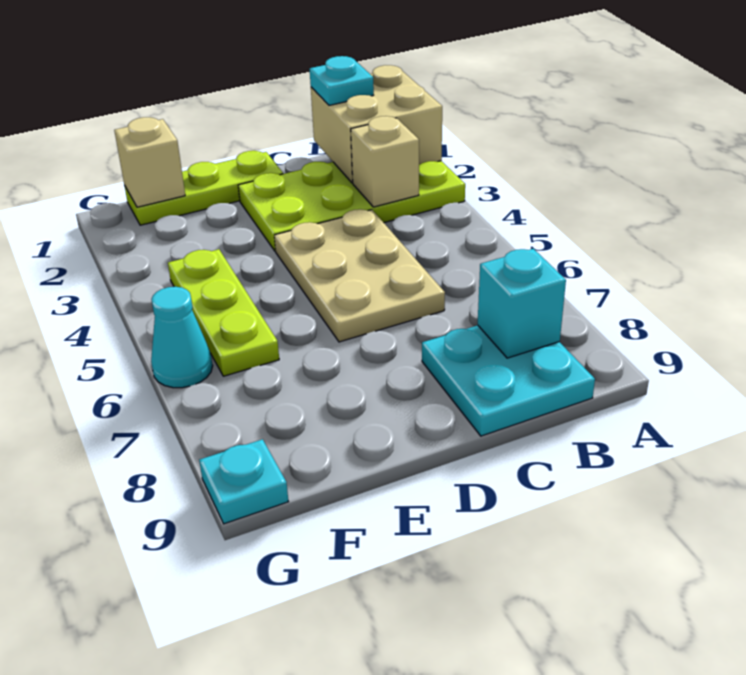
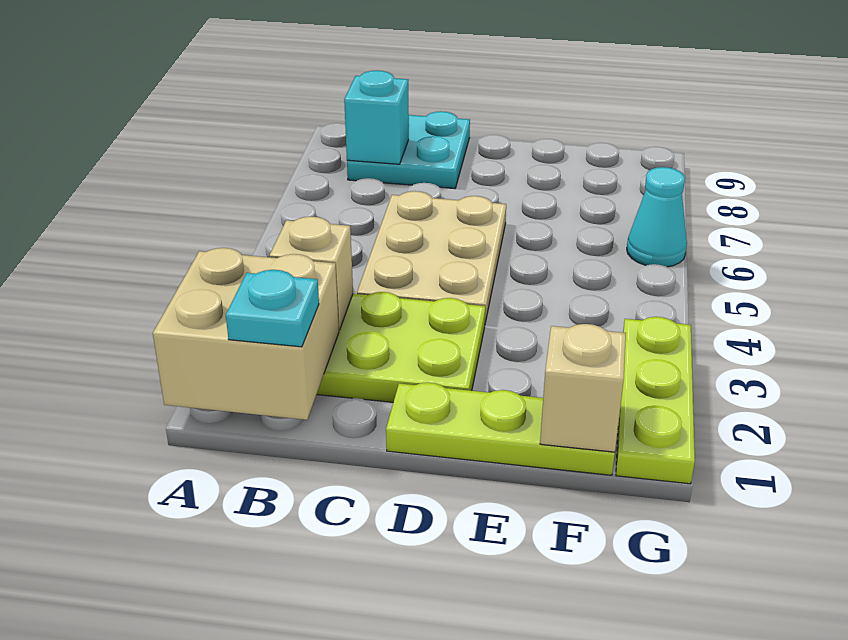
lime 1x3 plate [168,249,279,376] -> lime 1x3 plate moved to [616,317,695,484]
cyan 1x1 plate [199,439,288,524] -> none

